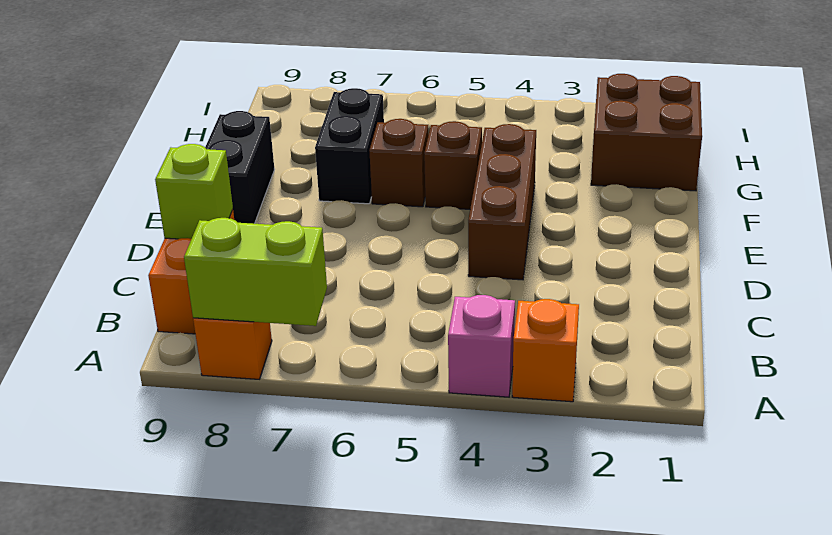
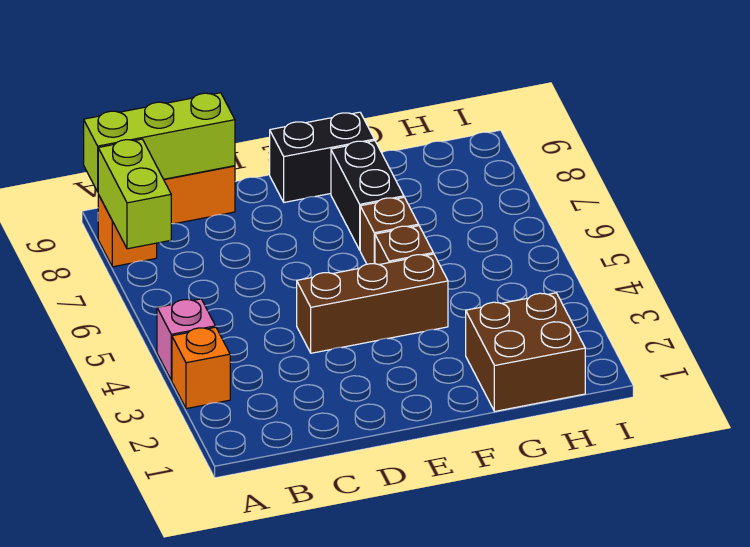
lime 1x1 brick [155,144,233,239] -> lime 1x3 brick [84,93,235,192]
black 1x2 brick [315,88,384,204] -> black 1x2 brick turned to [331,141,404,250]

